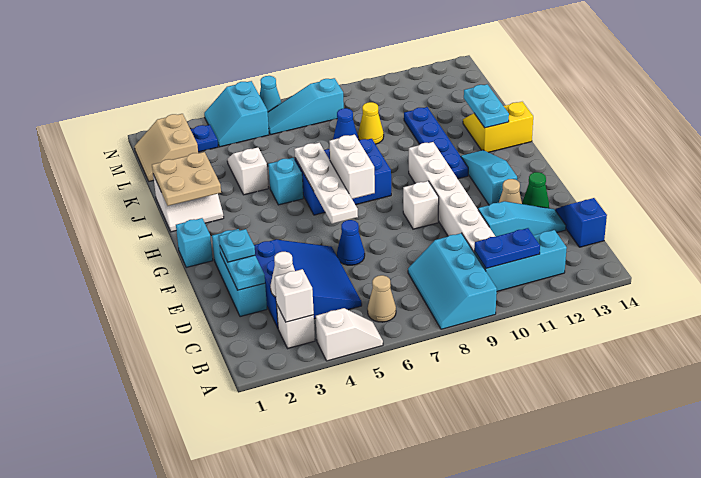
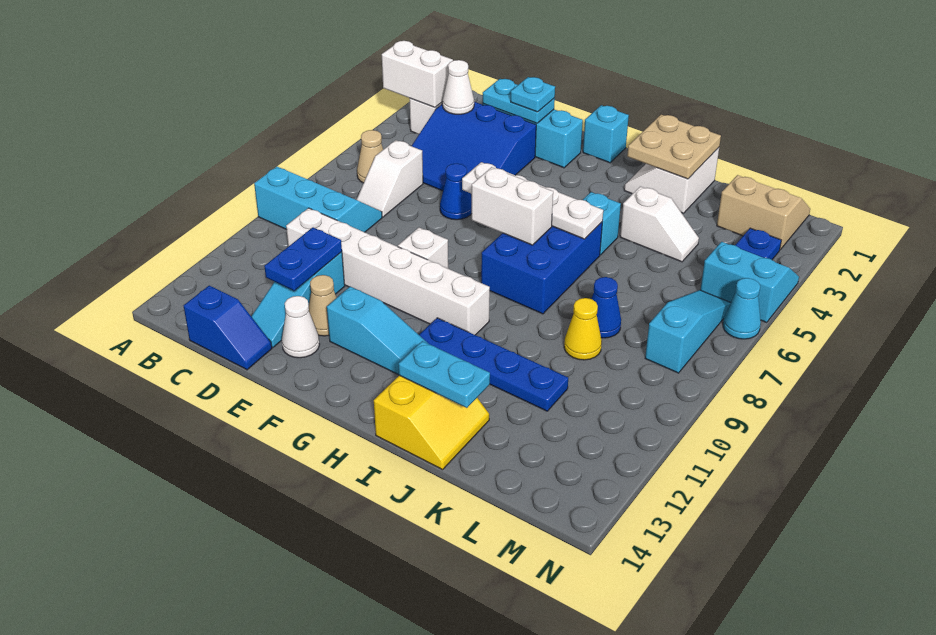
white 1x2 slope [316,308,383,361] -> white 1x2 slope moved to [357,140,423,217]
white 1x1 brick [275,269,314,322] -> white 1x2 brick [382,41,453,108]
cyan 1x3 brick [474,230,567,291] -> none
blue 1x2 plate [475,228,540,268] -> blue 1x2 plate moved to [264,228,342,291]
green 1x1 cone [522,172,549,208] -> white 1x1 cone [282,296,320,358]

